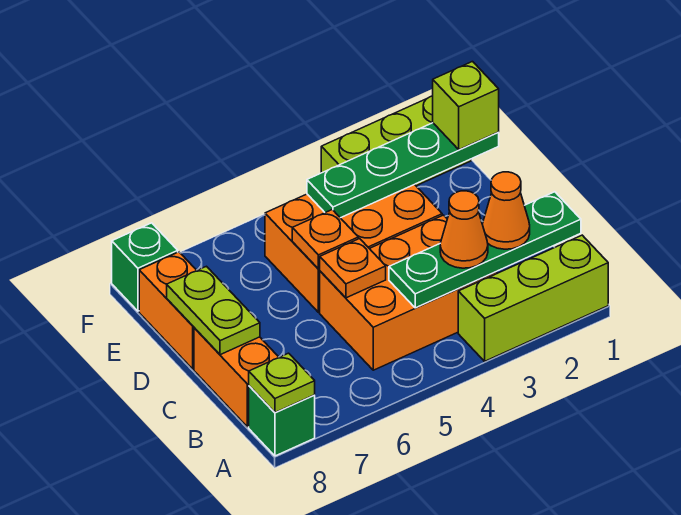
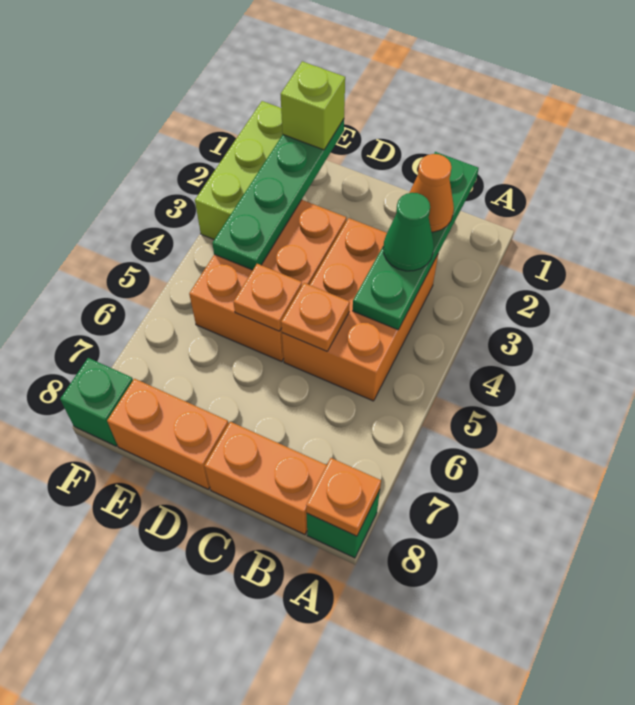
lime 1x3 brick [458,235,608,361] -> none
lime 1x1 plate [249,353,315,412] -> orange 1x1 plate [306,458,381,536]
orange 1x1 cone [440,191,488,268] -> green 1x1 cone [383,193,434,271]
lime 1x2 plate [167,266,260,355] -> none

